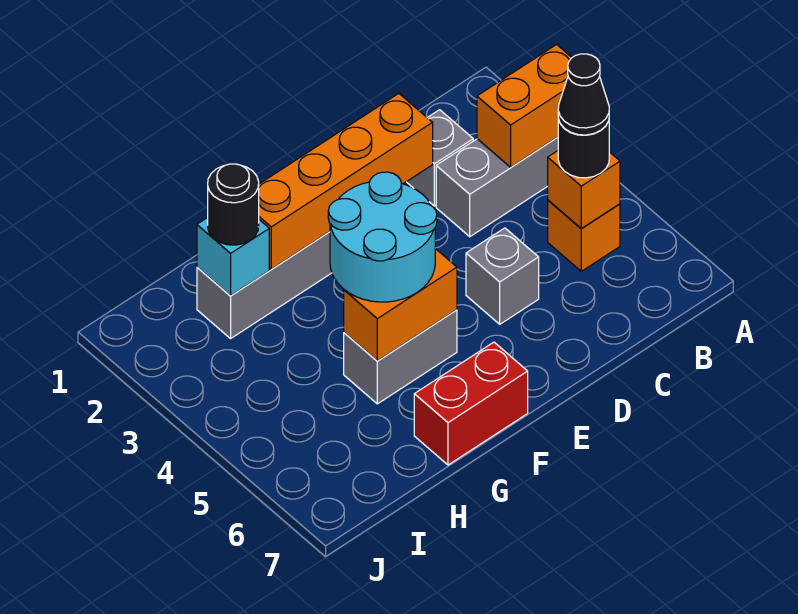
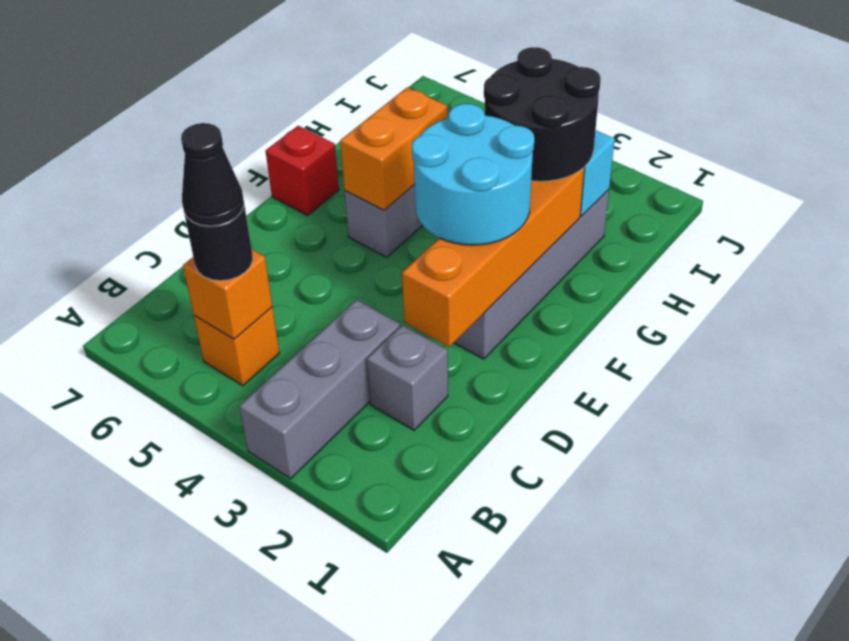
orange 1x2 brick [477,45,572,167] -> none
grey 1x1 brick [466,228,539,324] -> none
cyan 2x2 round brick [328,172,437,302] -> cyan 2x2 round brick moved to [412,104,534,245]
red 1x2 brick [414,342,528,465] -> red 1x1 brick [266,126,339,215]
black 1x1 round brick [208,164,259,245] -> black 2x2 round brick [484,47,601,181]

